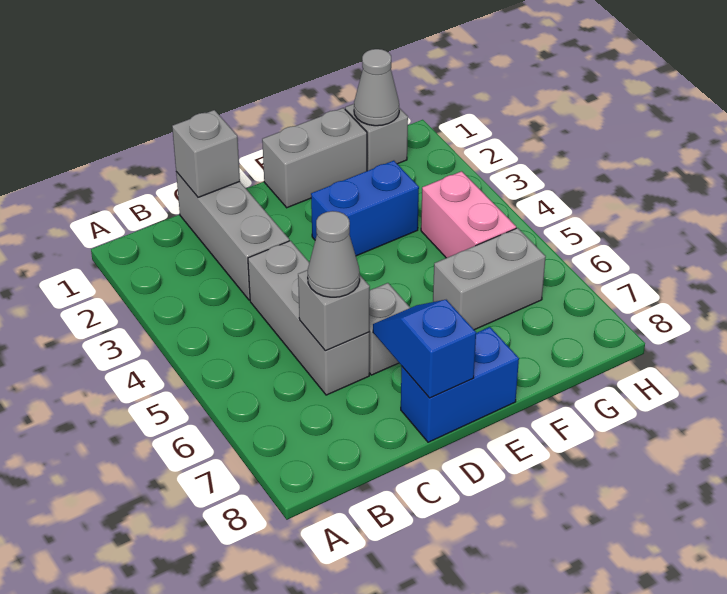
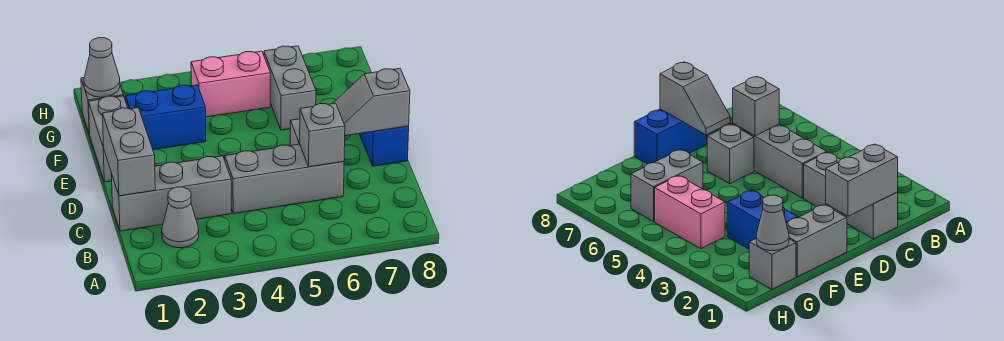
grey 1x1 brick [172,110,240,197] -> grey 1x2 brick [102,108,155,196]
grey 1x1 cone [308,211,360,297] -> grey 1x1 cone moved to [162,187,199,248]
blue 1x2 slope [373,300,476,398] -> grey 1x2 slope [332,69,410,136]
blue 1x2 brick [311,161,419,256] -> blue 1x2 brick turned to [126,85,206,149]

